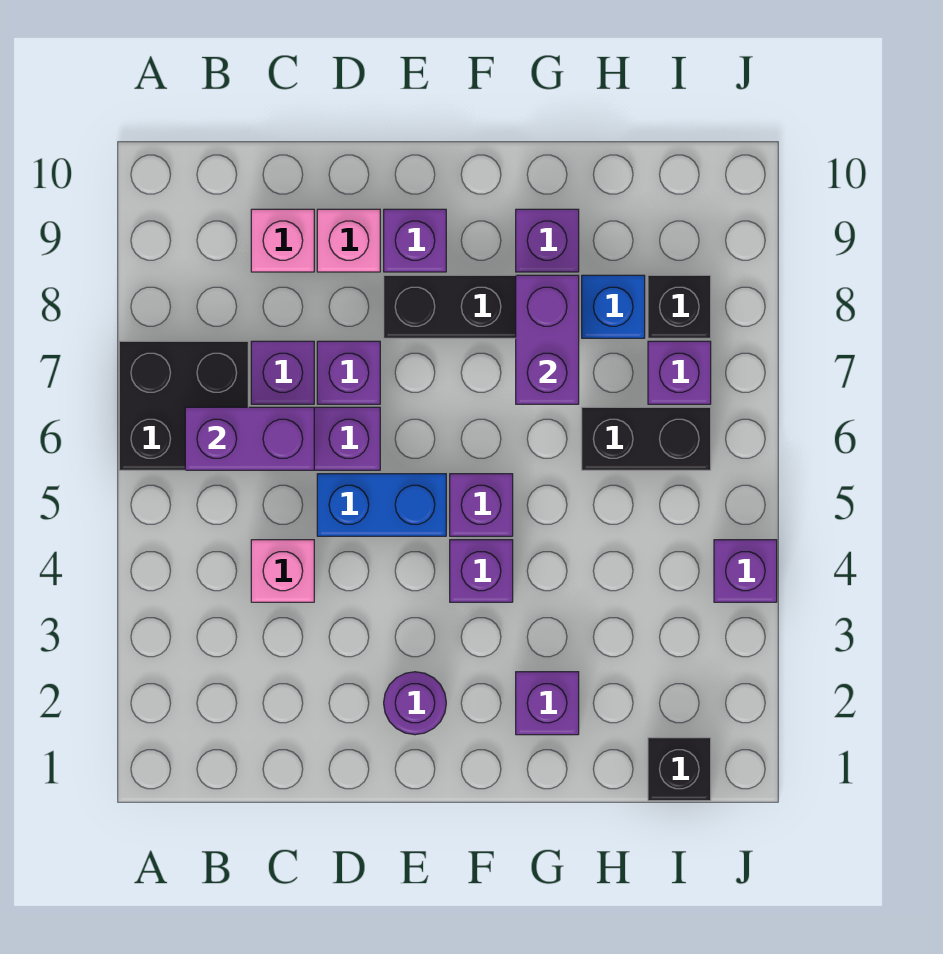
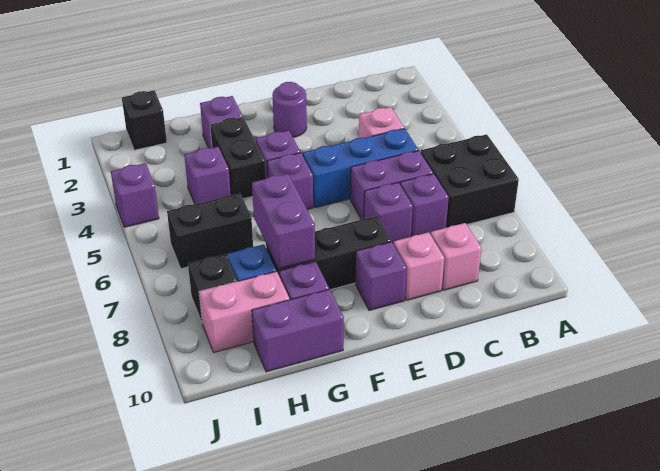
purple 1x2 brick [185,407,314,470] -> purple 1x2 brick moved to [252,289,344,372]
blue 1x2 brick [317,474,446,536] -> blue 1x3 brick [303,128,418,208]
none -> black 1x2 brick [210,117,266,199]
none -> pink 1x2 brick [199,271,290,352]
purple 1x1 brick [648,341,711,404] -> purple 1x1 brick moved to [184,147,231,204]

